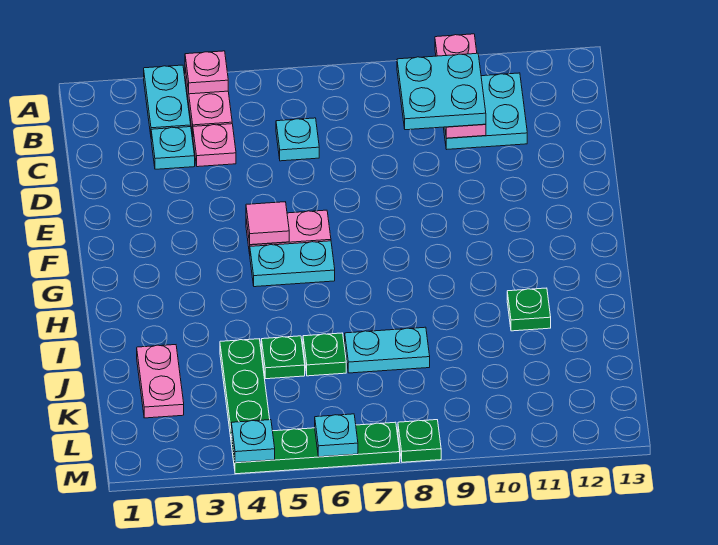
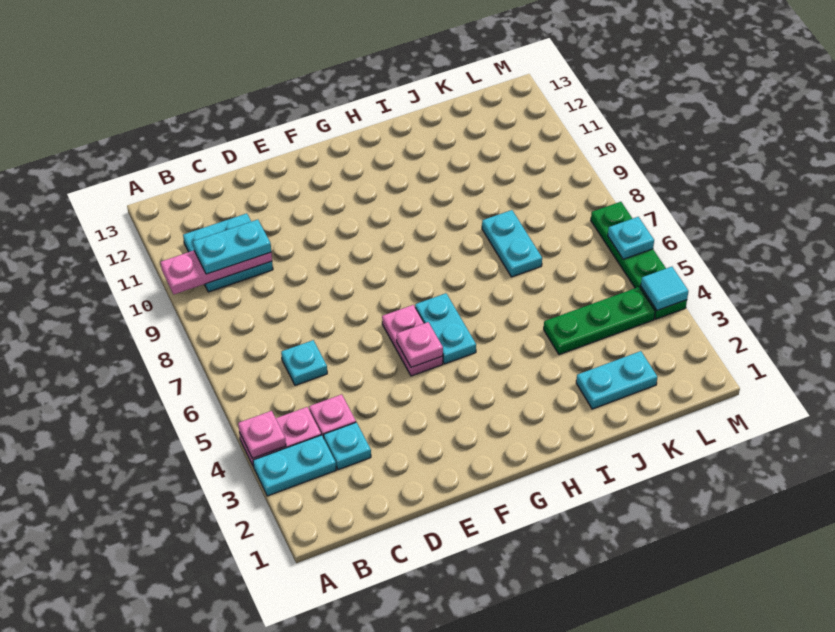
cyan 2x2 plate [397,53,486,130] -> cyan 1x2 plate [193,220,271,274]
pink 1x1 tile [246,202,289,245] -> pink 1x1 plate [397,322,443,367]
green 1x1 plate [507,288,551,331] -> none
pink 1x2 plate [137,345,184,418] -> cyan 1x2 plate [576,351,657,409]
green 1x1 plate [261,336,305,379] -> none
green 1x1 plate [303,333,346,376] -> none
cyan 1x1 plate [231,420,275,463] -> cyan 1x1 tile [641,267,688,310]
green 1x1 plate [398,420,441,462] -> none

